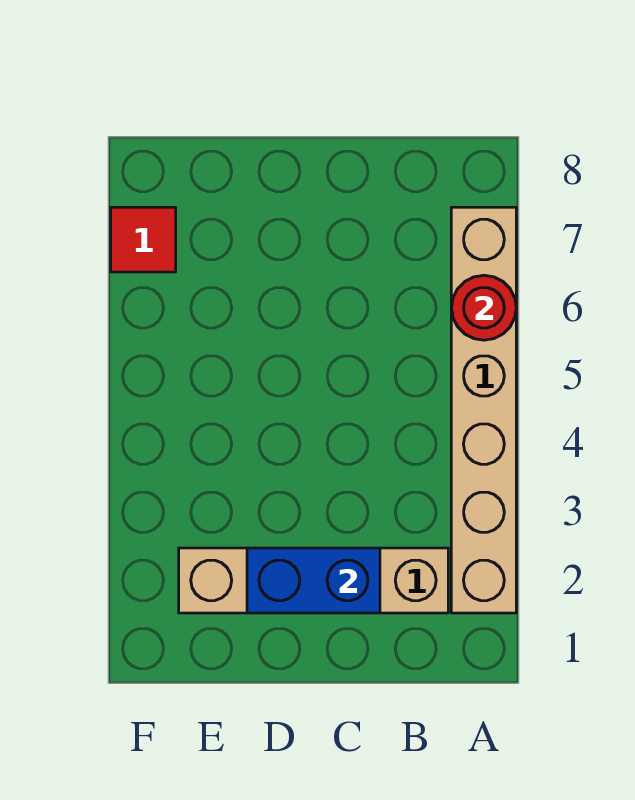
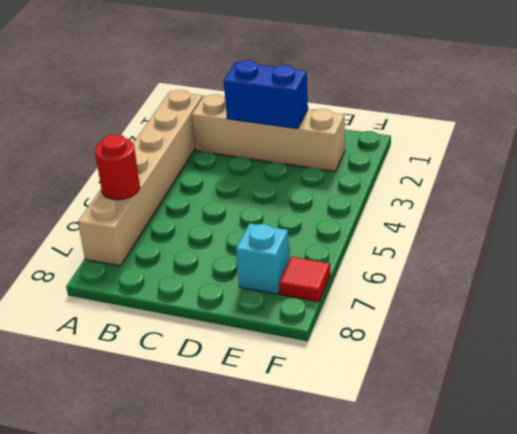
none -> cyan 1x1 brick [236,224,289,294]

